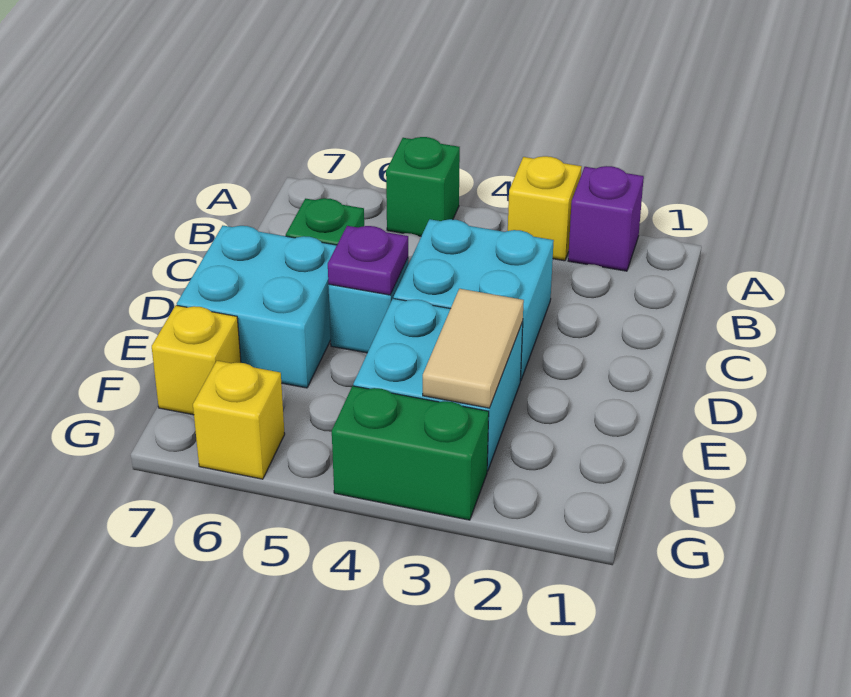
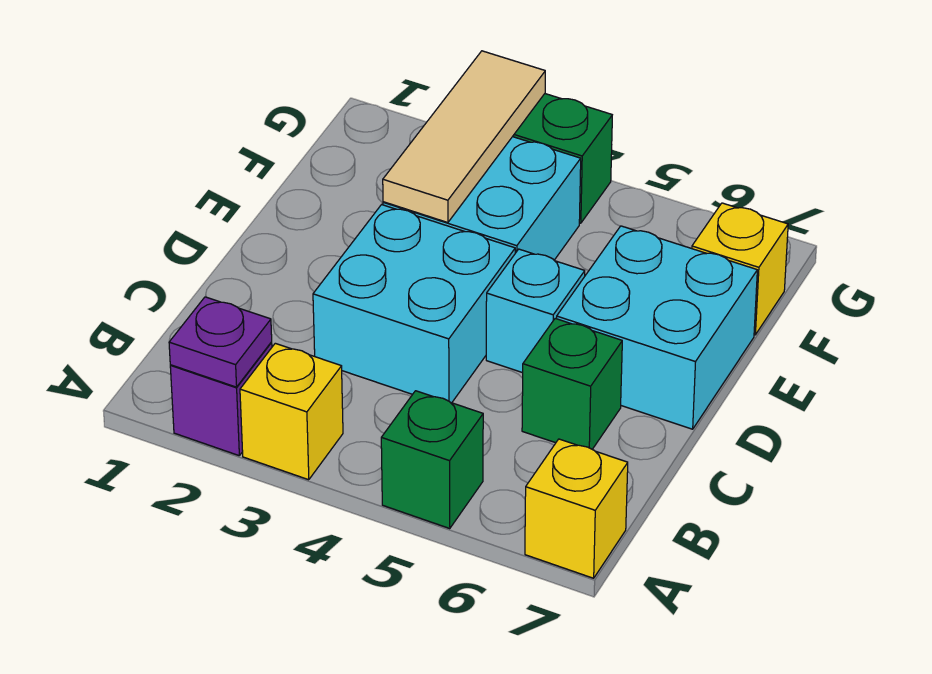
purple 1x1 plate [328,226,408,295] -> purple 1x1 plate moved to [169,297,272,387]
tan 1x2 tile [423,289,524,408] -> tan 1x3 tile [383,51,545,223]
yellow 1x1 brick [193,361,285,479] -> yellow 1x1 brick moved to [525,439,628,578]

